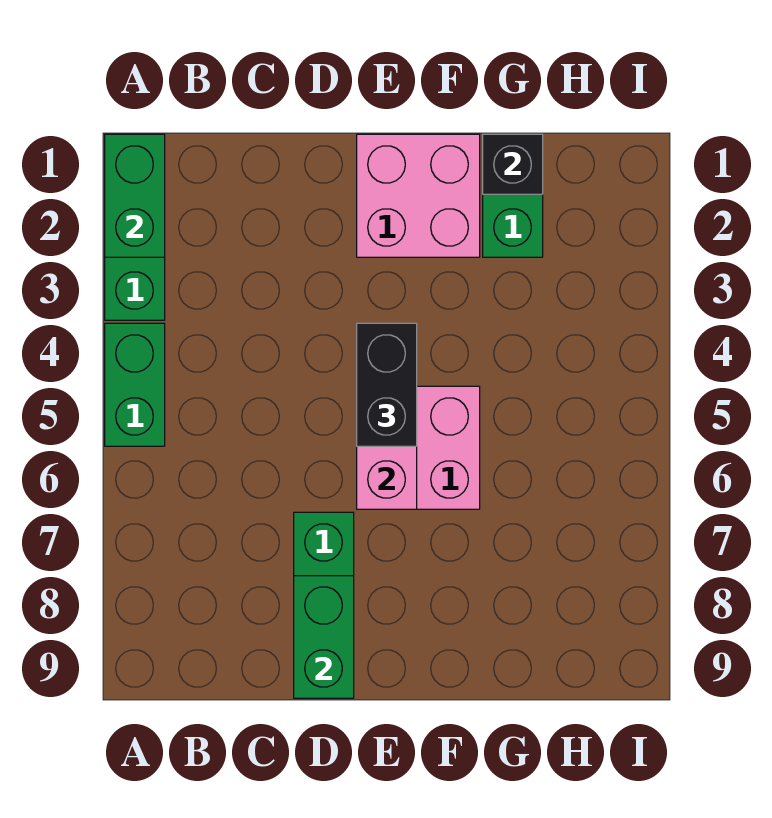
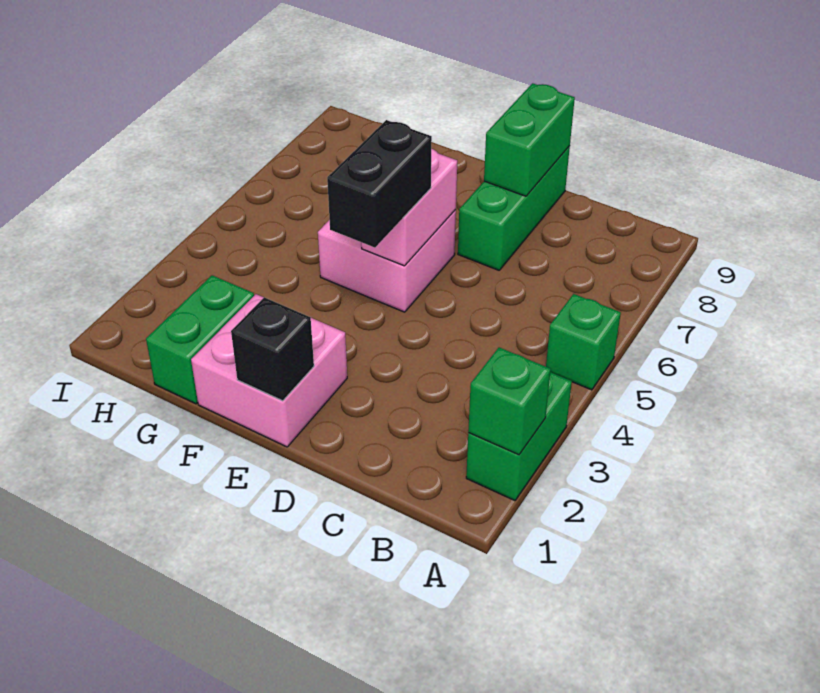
green 1x2 brick [105,134,165,257] -> green 1x1 brick [468,347,551,455]
green 1x2 brick [105,323,165,446] -> green 1x1 brick [546,294,621,390]
black 1x1 brick [483,134,543,194] -> black 1x1 brick moved to [231,297,314,401]

